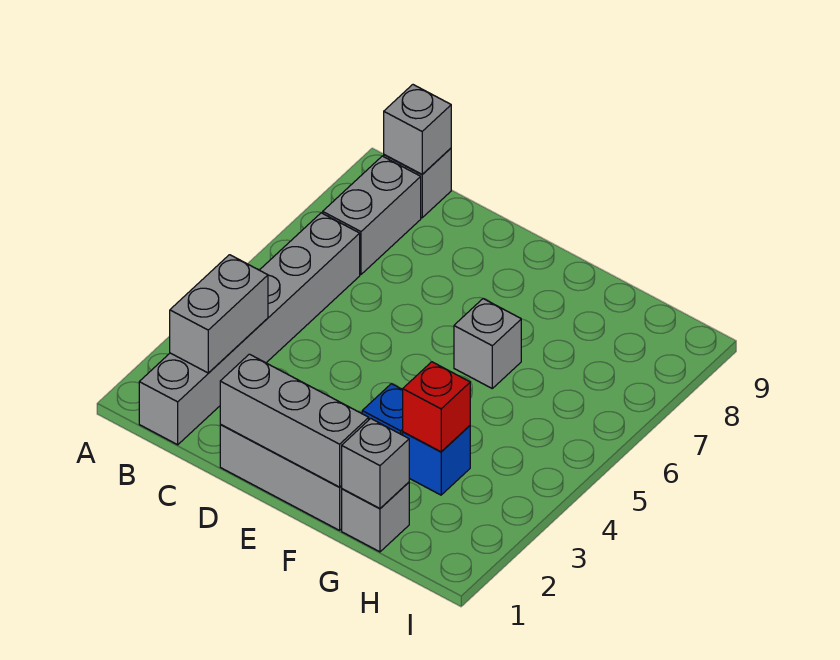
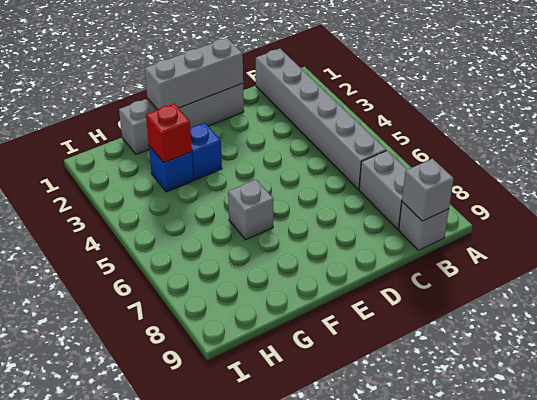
grey 1x2 brick [170,255,268,373] -> none
grey 1x1 brick [342,419,409,508] -> none

